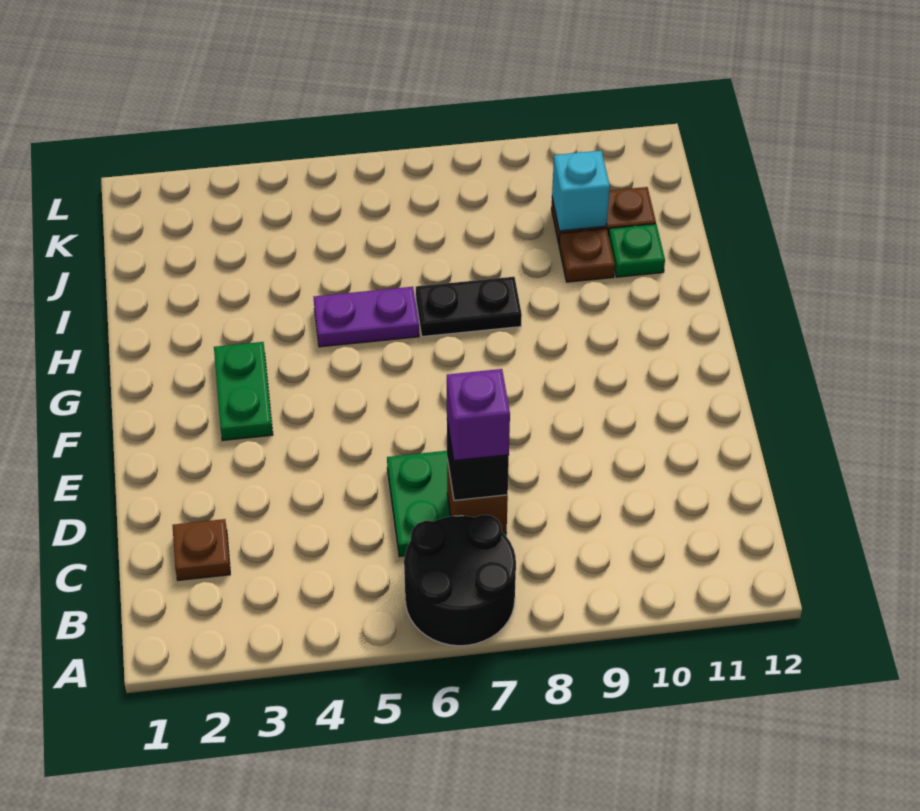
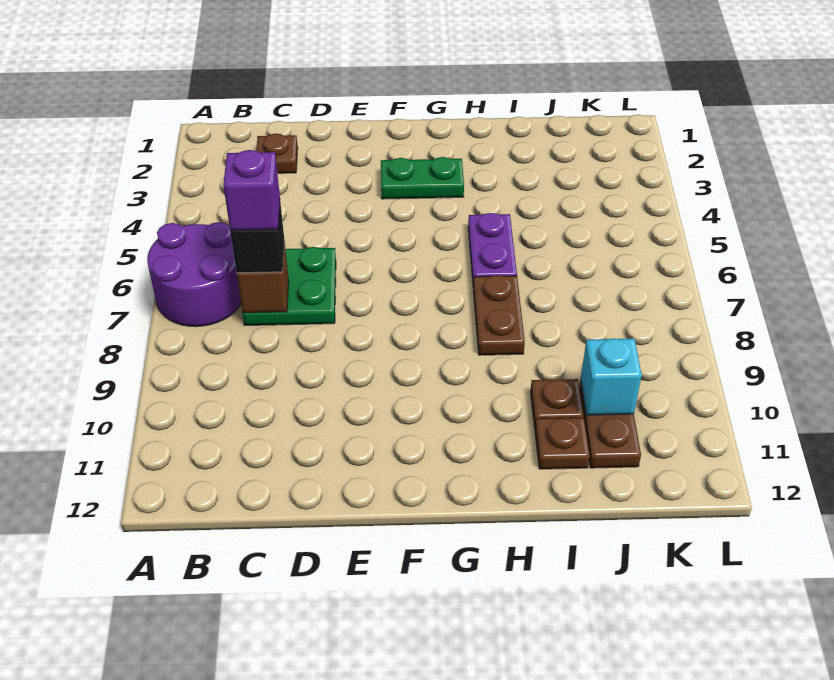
black 2x2 round brick [404,515,516,646] -> purple 2x2 round brick [147,222,241,327]
black 1x2 plate [416,277,522,337] -> brown 1x2 plate [473,275,525,355]
green 1x1 plate [609,224,665,277] -> brown 1x1 plate [535,418,590,469]

